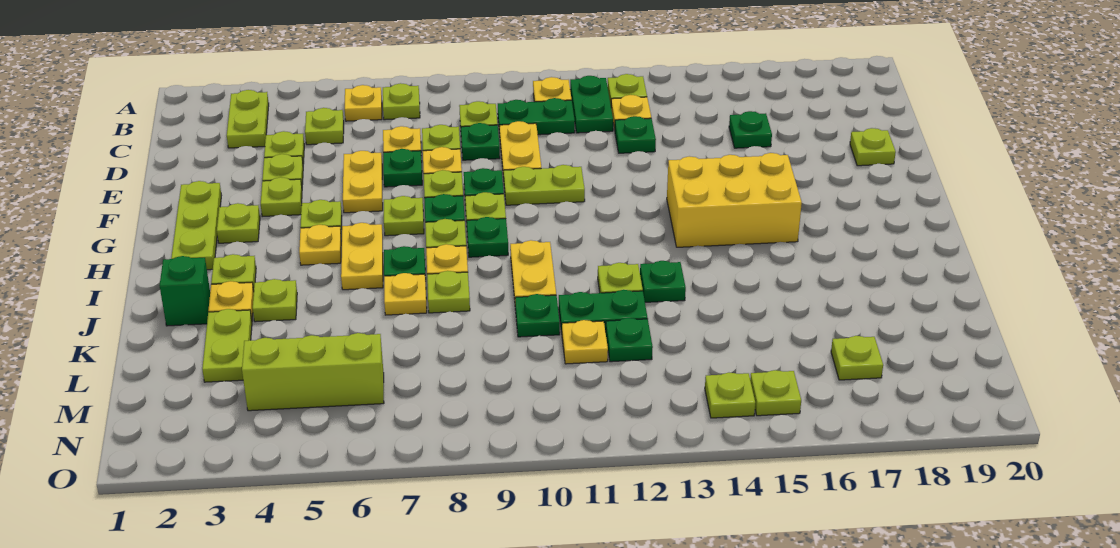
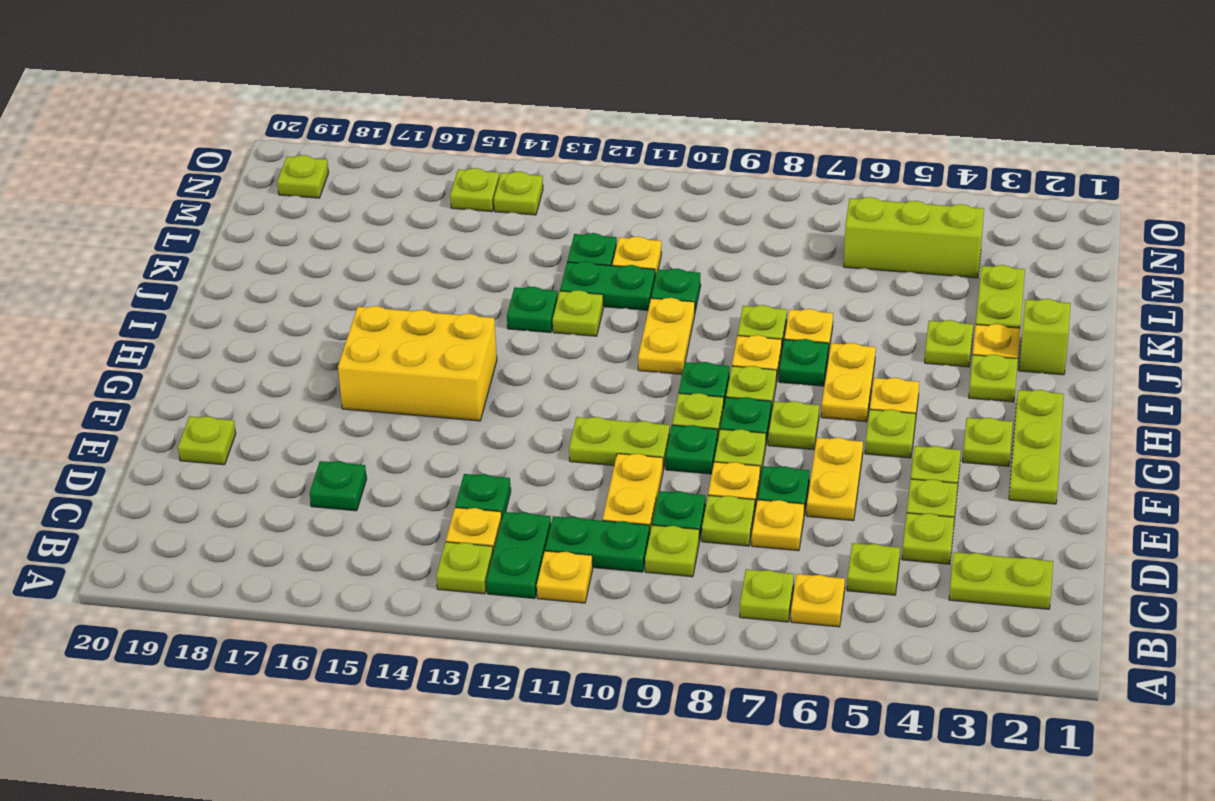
lime 1x2 plate [227,90,269,148] -> lime 1x2 plate turned to [949,552,1053,609]
green 1x1 brick [160,256,210,326] -> lime 1x1 brick [1019,299,1071,375]
lime 1x1 plate [831,336,883,380] -> lime 1x1 plate moved to [277,155,329,198]

